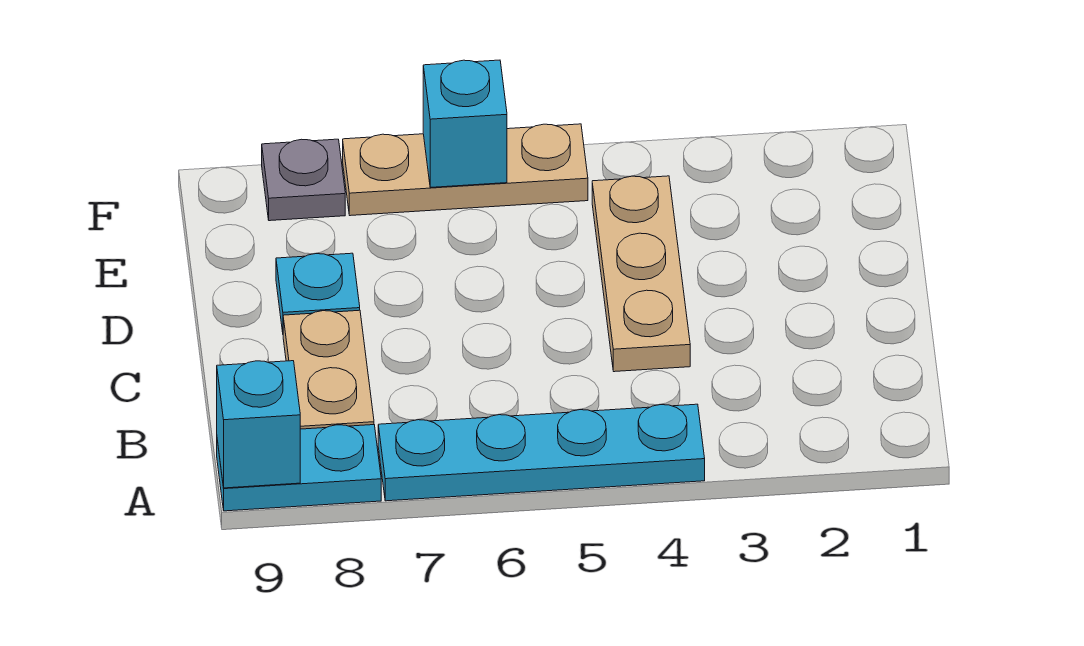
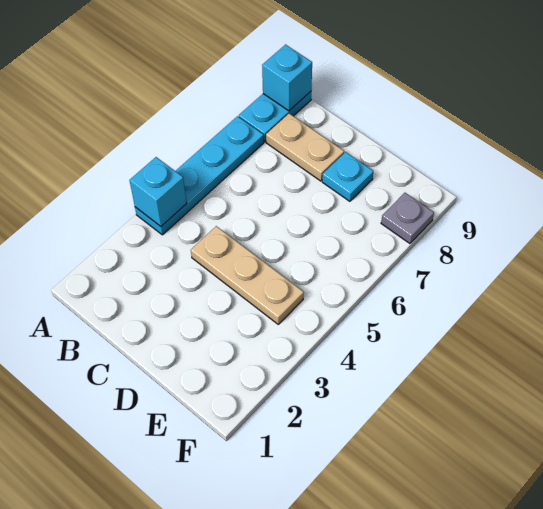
tan 1x3 plate [343,124,588,216] -> none
cyan 1x1 brick [423,60,507,187] -> cyan 1x1 brick moved to [129,157,187,226]

